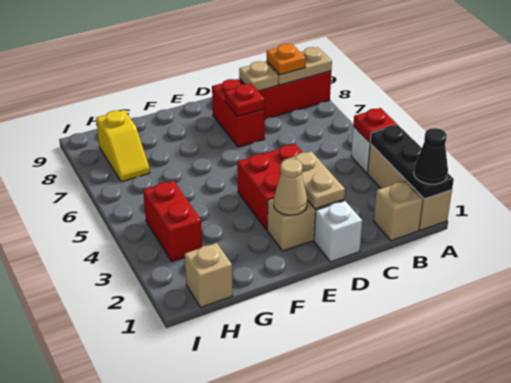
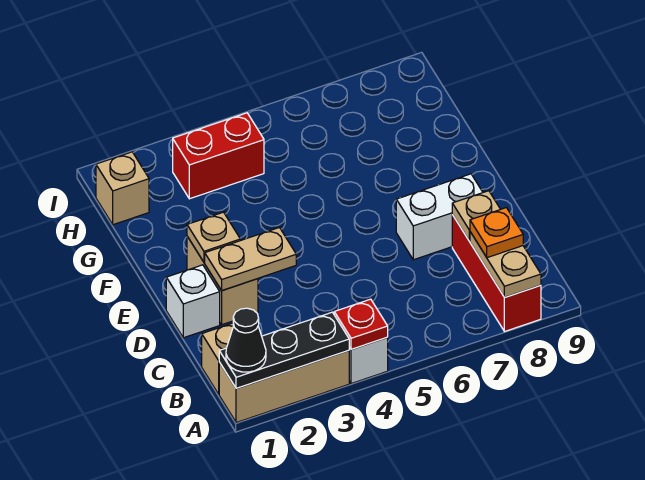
red 2x2 brick [237,144,303,230] -> none
red 1x2 brick [212,79,265,147] -> white 1x2 brick [396,174,483,260]
red 1x1 plate [225,84,265,117] -> none
tan 1x1 cone [274,159,307,215] -> tan 1x1 plate [187,212,240,262]
yellow 1x2 slope [96,110,150,182] -> none

